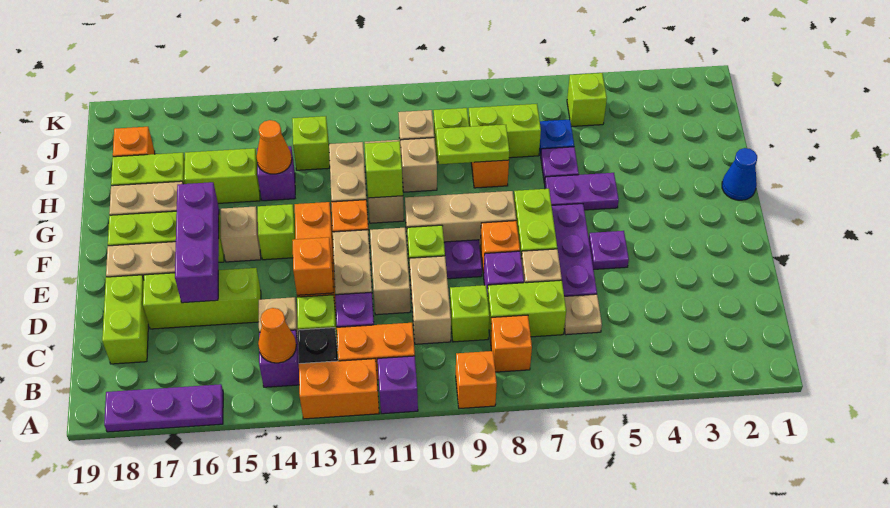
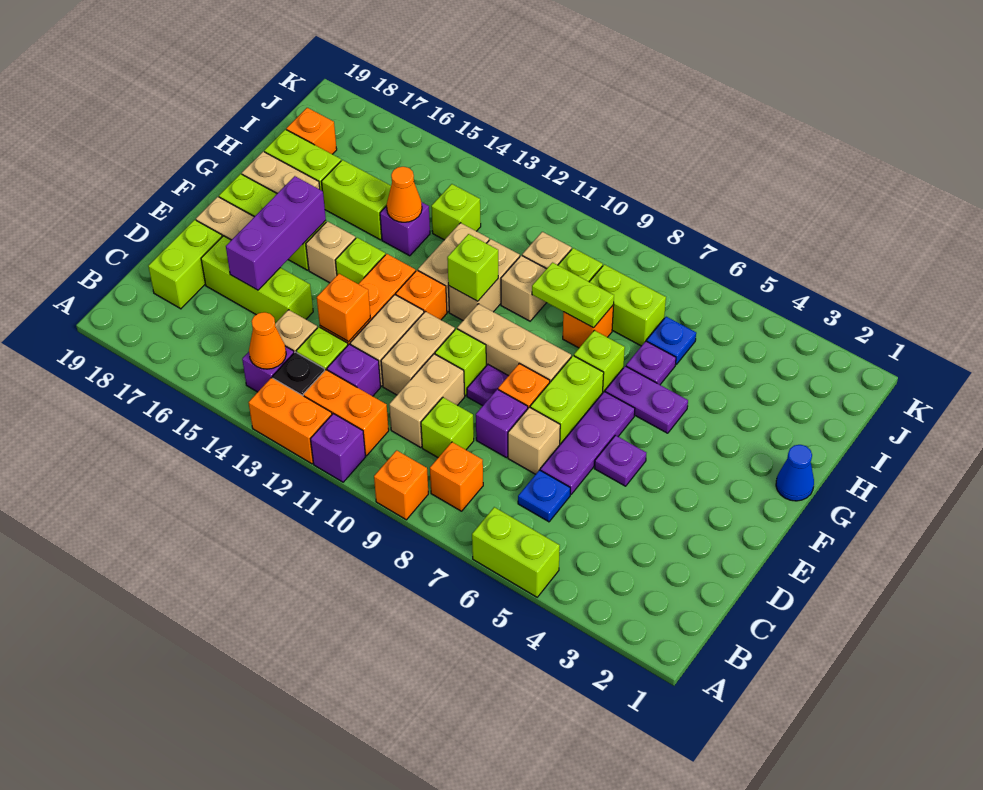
purple 1x3 plate [104,384,223,432] -> none
tan 1x1 plate [564,294,602,335] -> blue 1x1 plate [518,470,570,522]
lime 1x2 brick [487,280,566,338] -> lime 1x2 brick moved to [472,507,560,597]
lime 1x1 brick [567,73,607,127] -> lime 1x1 brick moved to [574,330,625,392]

